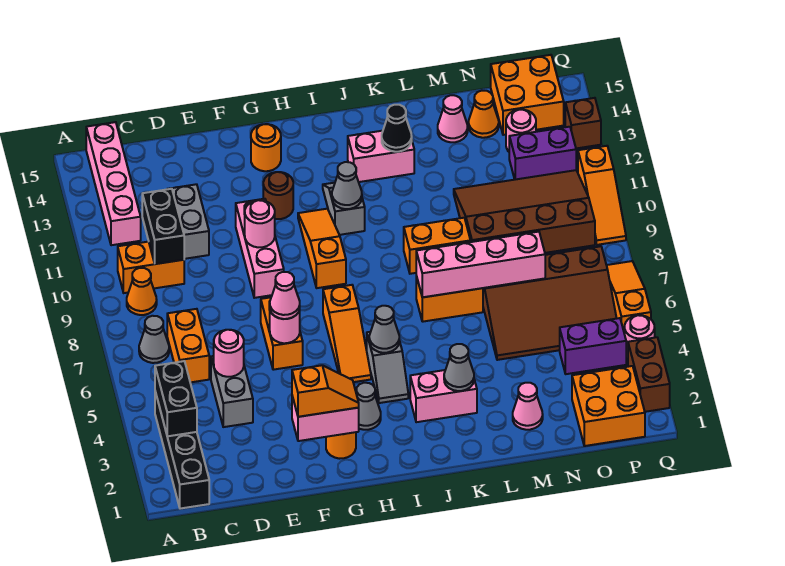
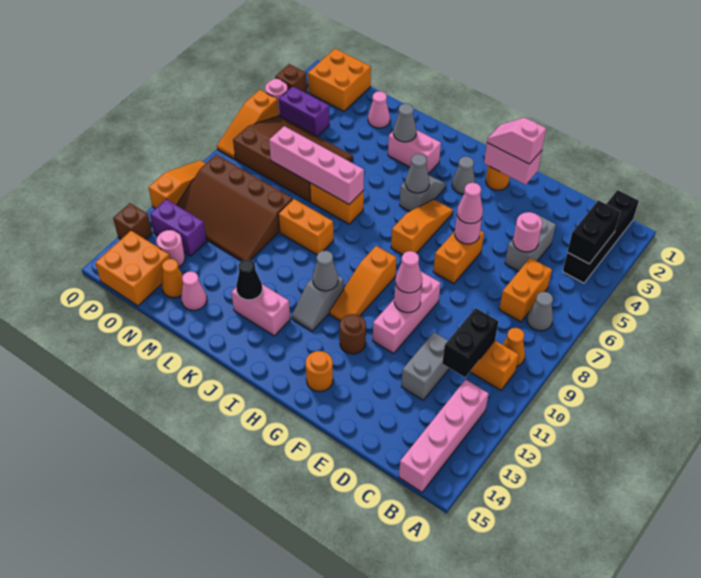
orange 1x2 slope [292,365,359,417] -> pink 1x2 slope [487,118,546,164]
none -> pink 1x1 cone [395,251,422,293]
brown 1x2 brick [628,337,670,412] -> brown 1x1 brick [275,64,307,93]

